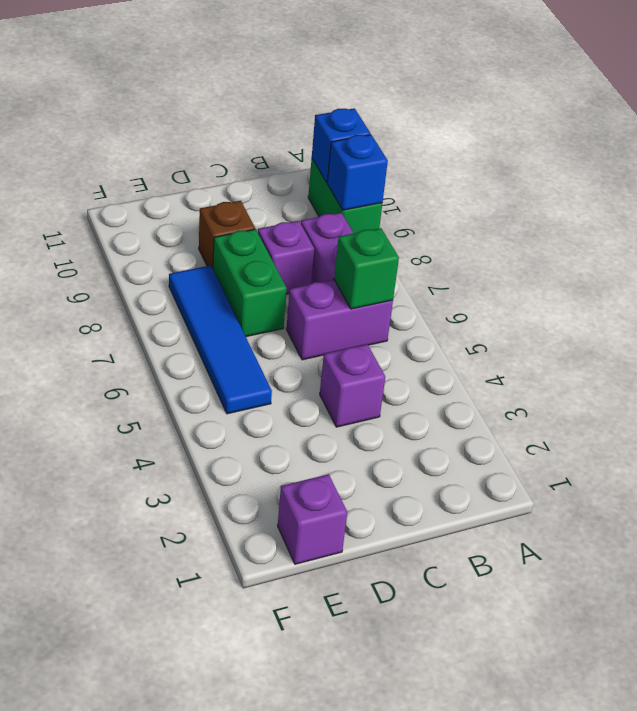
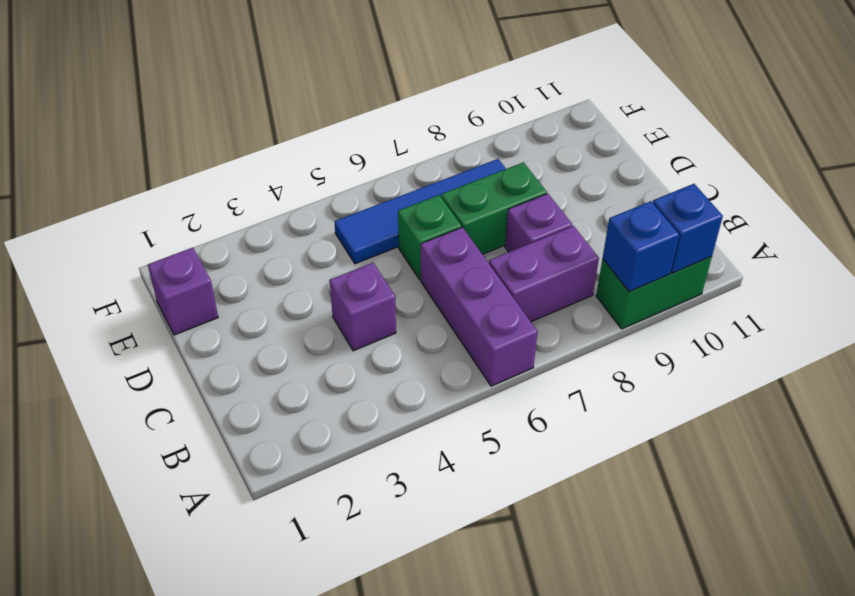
purple 1x2 brick [286,280,393,360] -> purple 1x3 brick [421,227,538,386]
green 1x1 brick [334,228,399,309] -> green 1x1 brick moved to [398,195,461,279]
brown 1x1 brick [199,201,255,268] -> none

